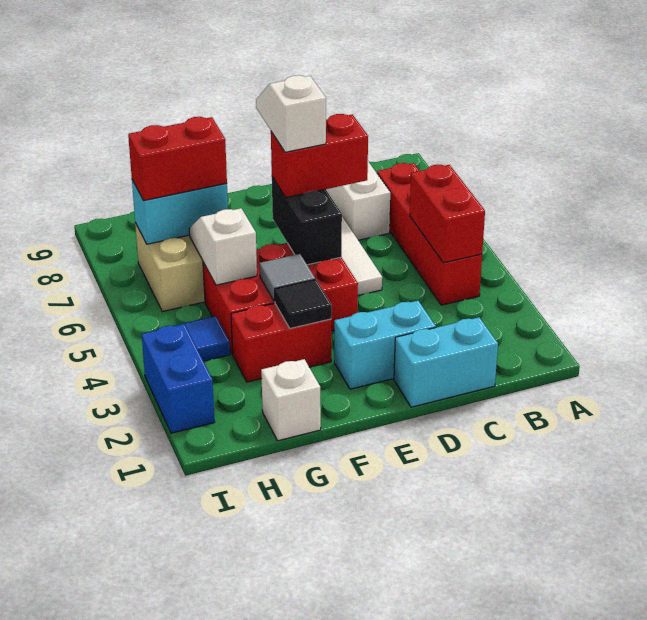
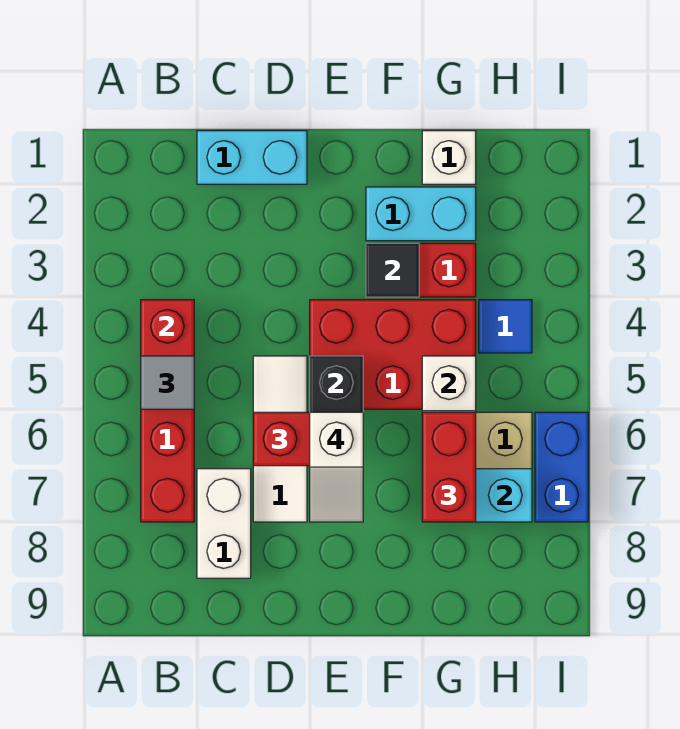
cyan 1x2 brick [334,301,436,389] -> cyan 1x2 brick moved to [366,187,476,241]
grey 1x1 tile [259,254,315,302] -> grey 1x1 tile moved to [141,356,194,409]
red 1x2 brick [128,117,227,201] -> red 1x2 brick turned to [422,412,476,522]
blue 1x2 brick [142,324,215,433] -> blue 1x2 brick moved to [535,412,588,522]

